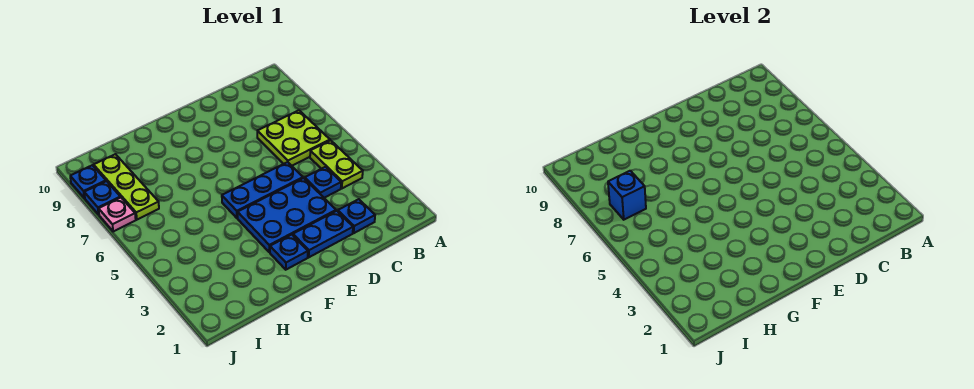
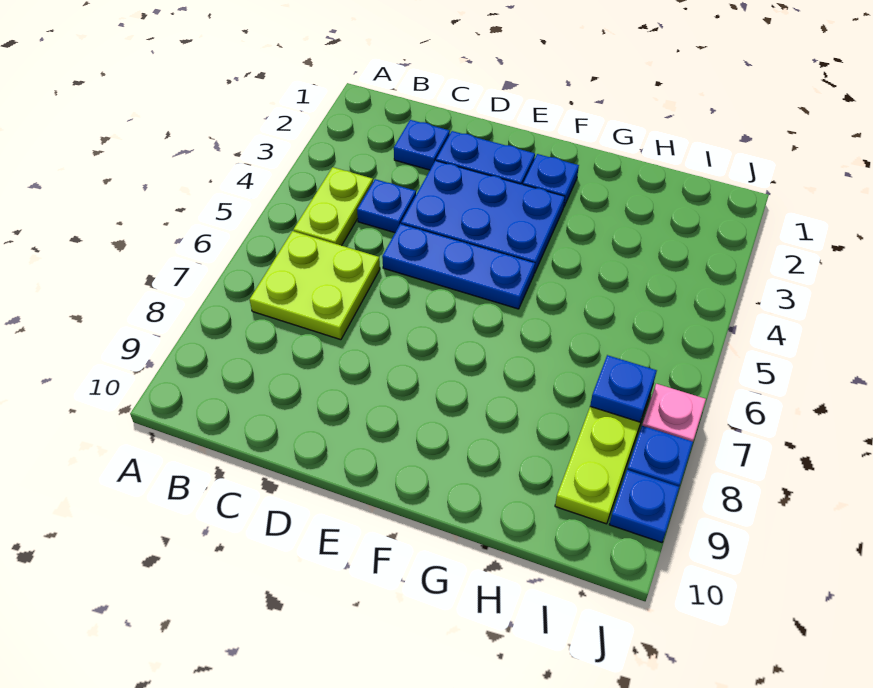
blue 1x1 brick [608,171,646,220] -> blue 1x1 plate [590,355,657,422]

